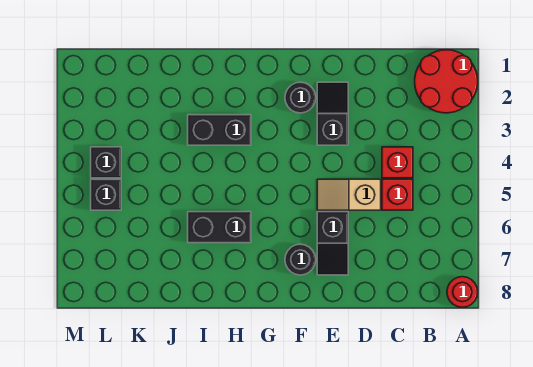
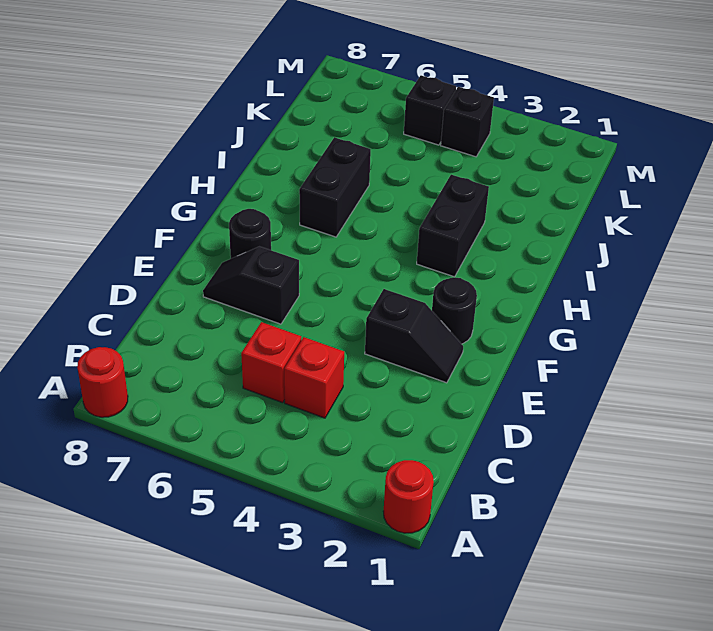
red 2x2 round brick [415,50,478,113] -> red 1x1 round brick [383,460,434,533]
tan 1x2 slope [317,179,381,210] -> none

